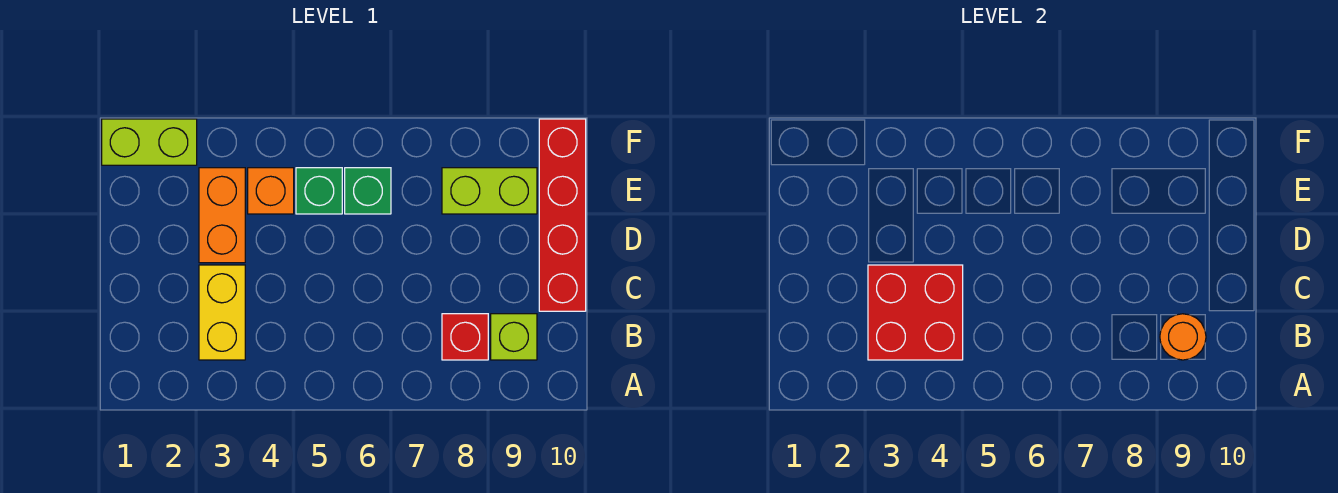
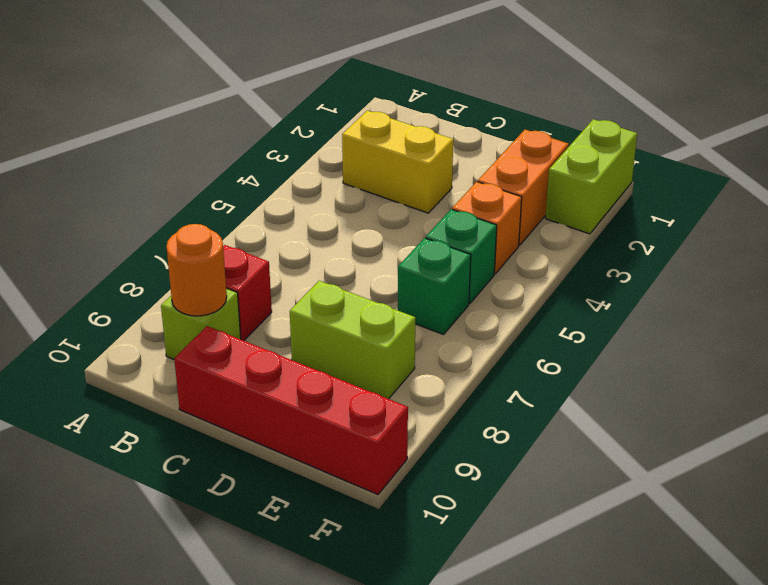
red 2x2 brick [868,265,963,360] -> none
orange 1x2 brick [199,168,245,263] -> orange 1x2 brick turned to [478,130,569,245]
lime 1x2 brick [442,168,537,214] -> lime 1x2 brick turned to [290,281,415,399]

